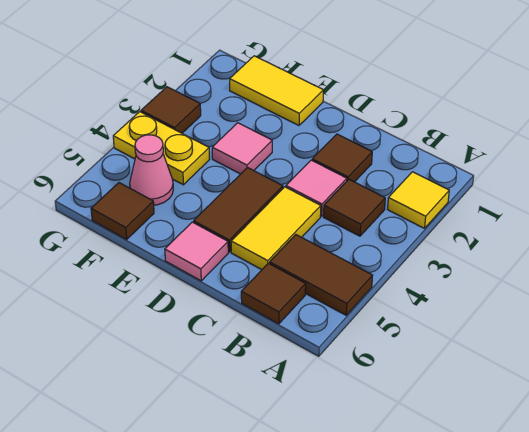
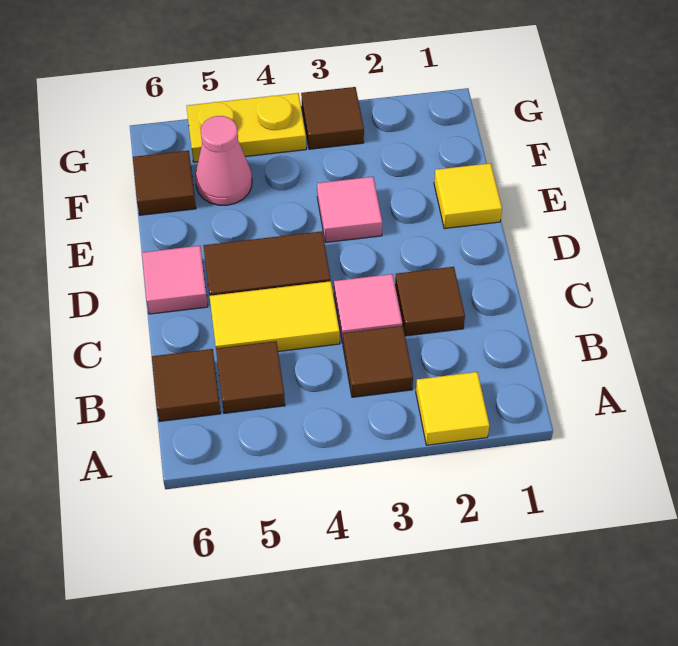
brown 1x2 tile [270,235,373,315] -> brown 1x1 tile [216,341,285,413]
yellow 1x2 tile [230,56,323,125] -> yellow 1x1 tile [434,163,502,229]
yellow 1x2 plate [113,112,209,185] -> yellow 1x2 plate turned to [187,93,306,162]

